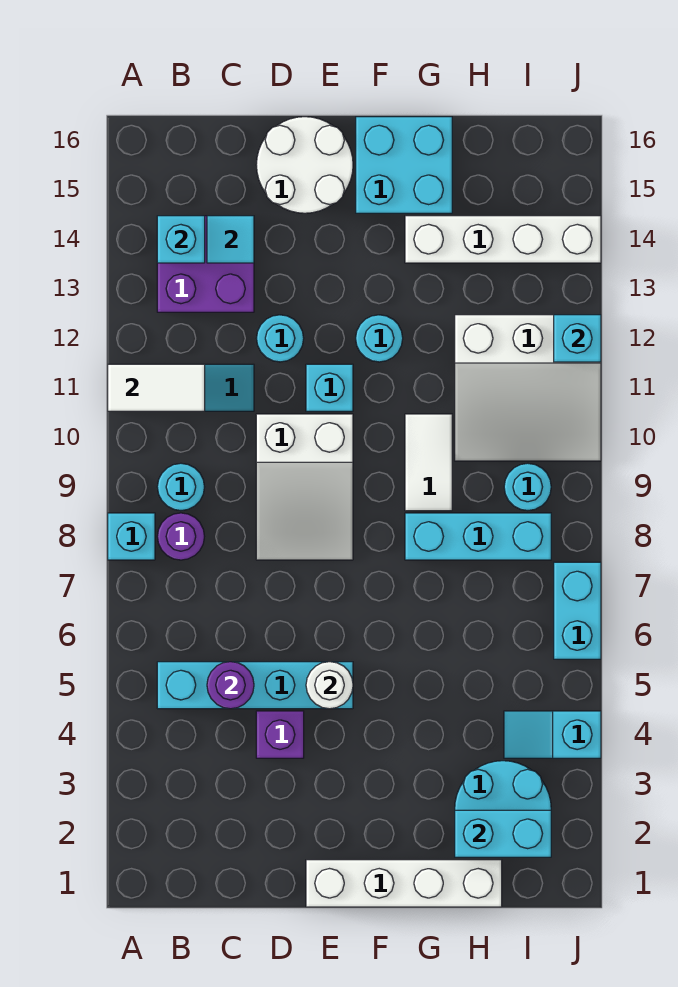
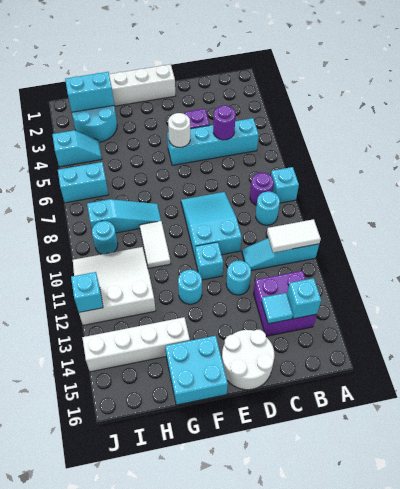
white 2x3 slope [256,414,353,560] -> cyan 2x3 slope [181,192,242,257]
cyan 1x3 brick [405,513,551,560] -> cyan 1x3 slope [87,199,161,233]
cyan 1x2 brick [554,562,601,659] -> cyan 1x2 brick turned to [58,162,109,203]

